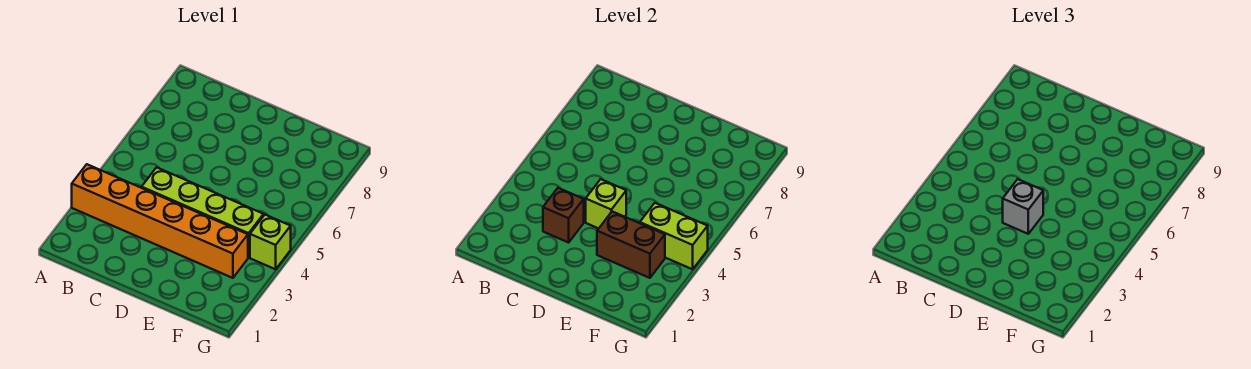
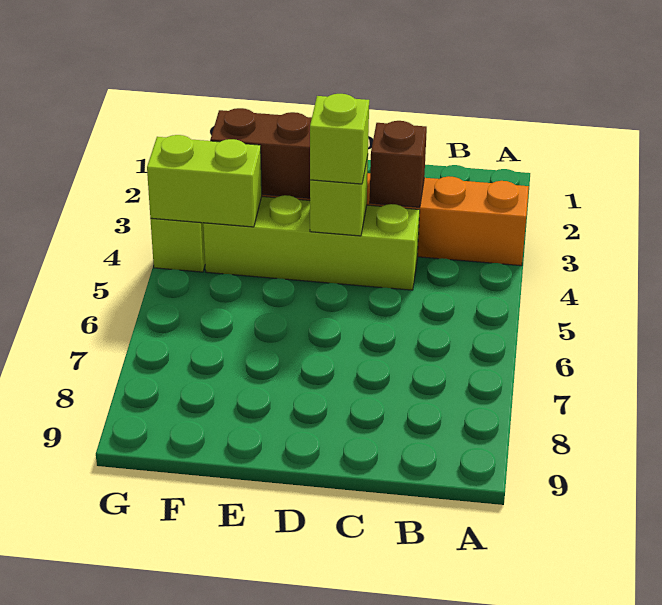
grey 1x1 brick [1003,179,1043,234] -> lime 1x1 brick [310,94,369,184]

